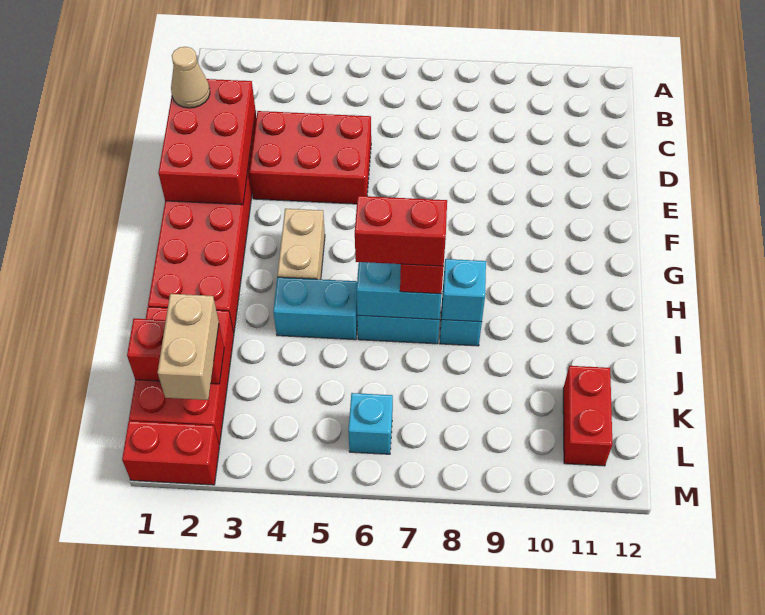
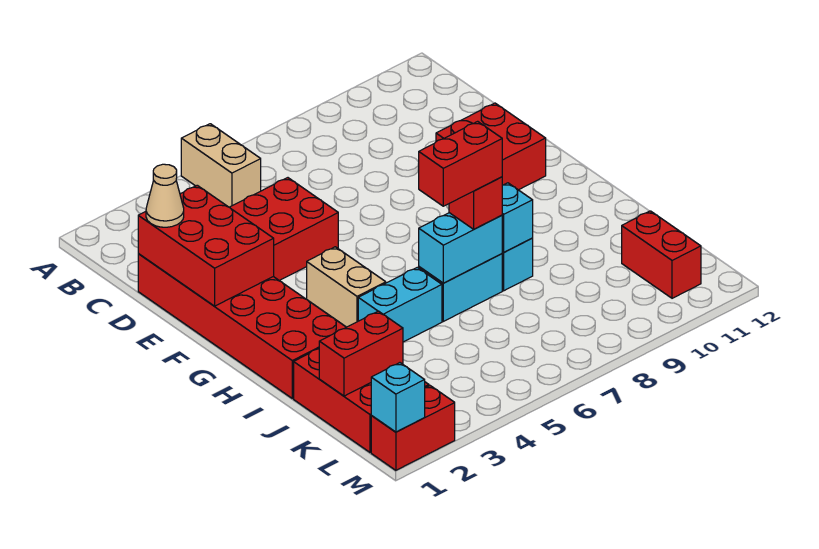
none -> red 2x2 brick [436,103,546,190]
tan 1x2 brick [158,294,219,400] -> tan 1x2 brick moved to [181,124,261,207]
cyan 1x1 brick [348,393,393,454] -> cyan 1x1 brick moved to [371,363,425,432]

